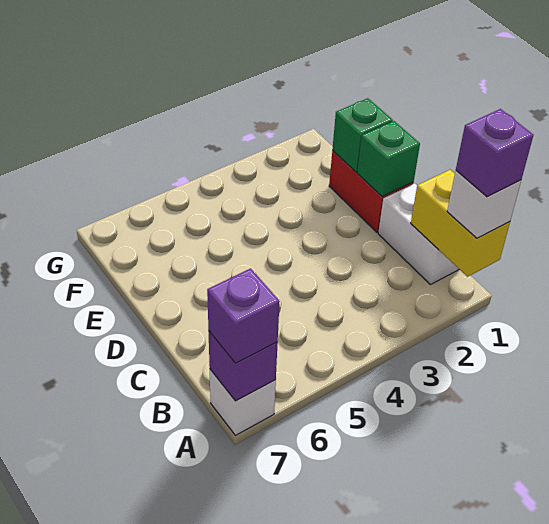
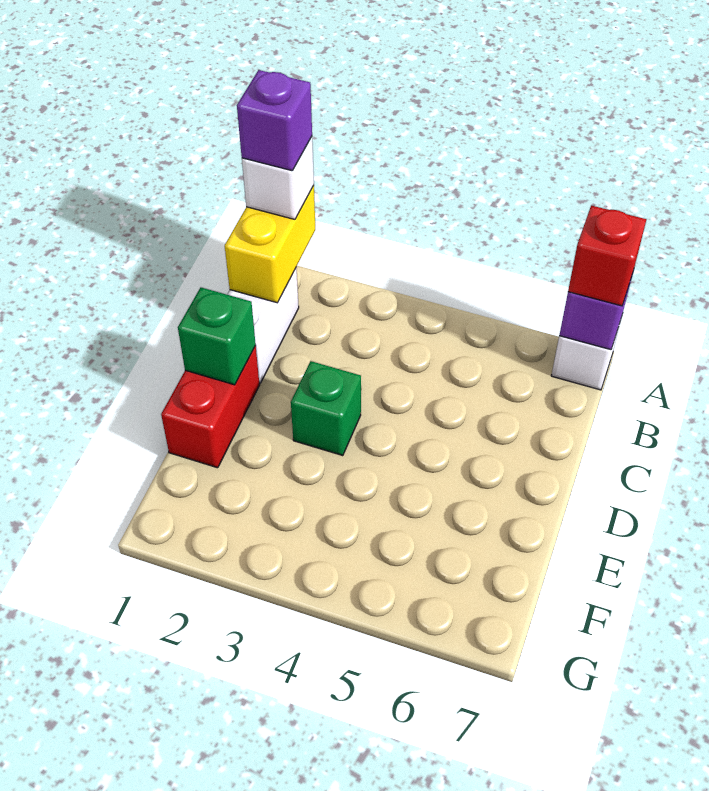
purple 1x1 brick [207,268,280,363] -> red 1x1 brick [568,205,647,306]
green 1x1 brick [332,98,393,172] -> green 1x1 brick moved to [291,361,361,456]

